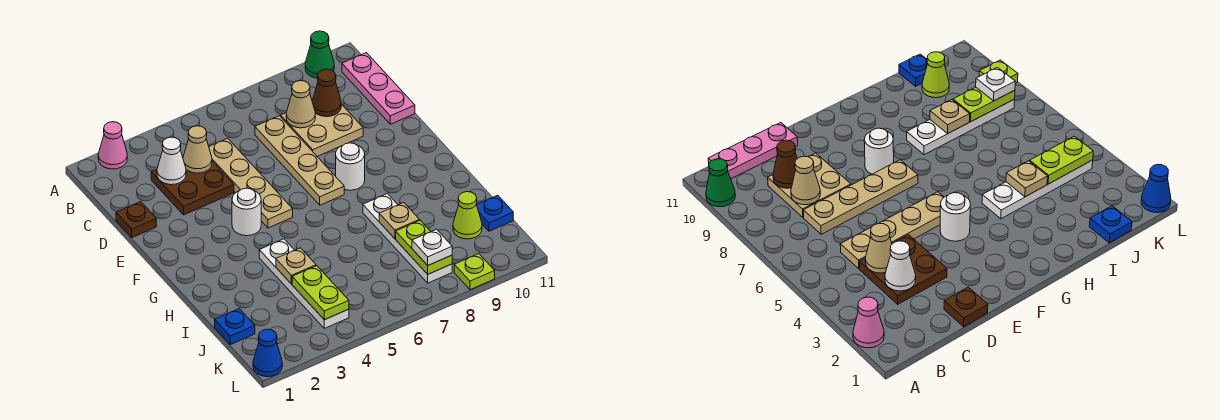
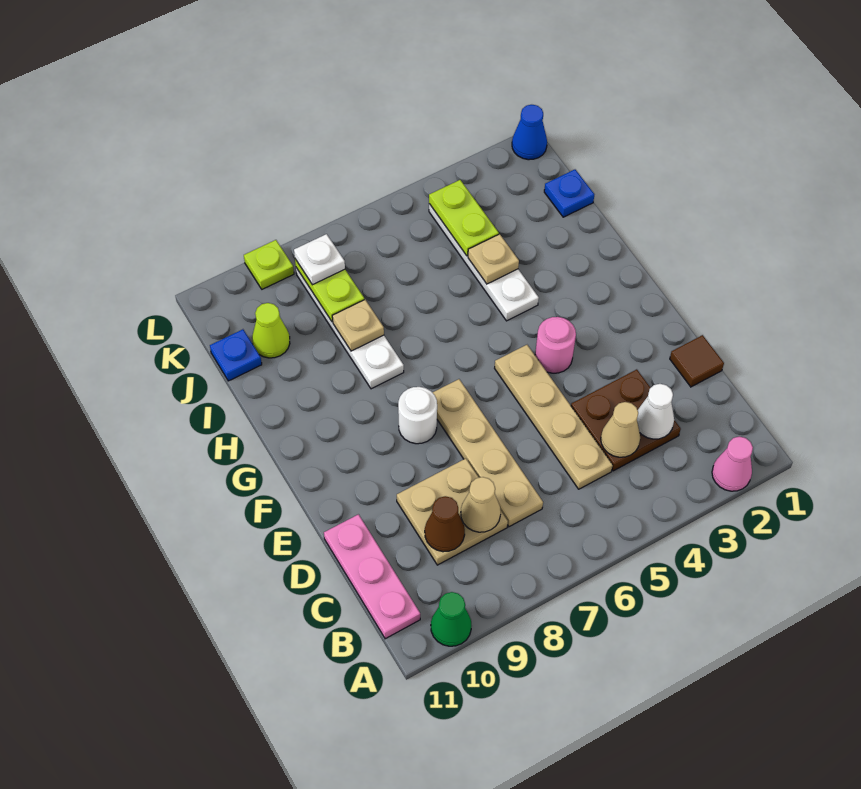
brown 1x1 plate [116,202,156,237] -> brown 1x1 tile [670,335,724,387]
white 1x1 round brick [232,188,261,236] -> pink 1x1 round brick [535,317,576,373]

